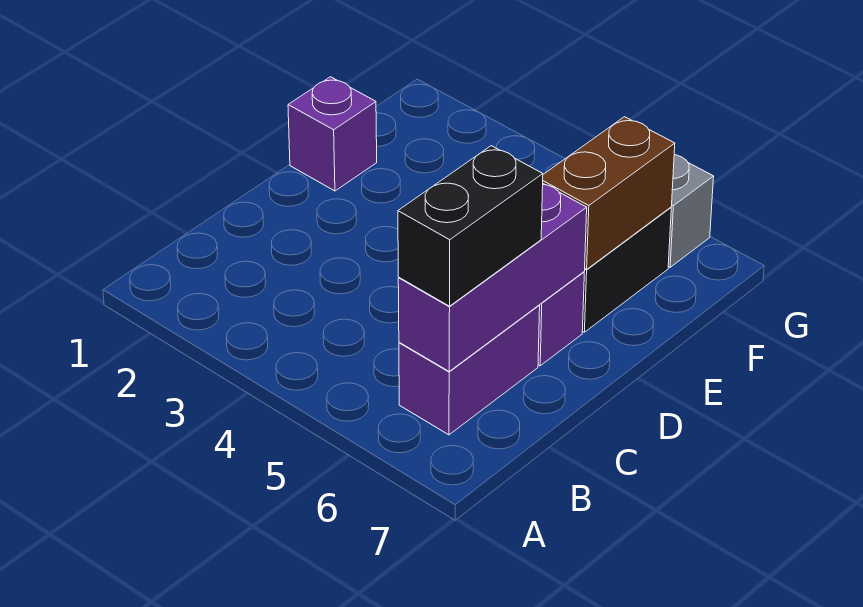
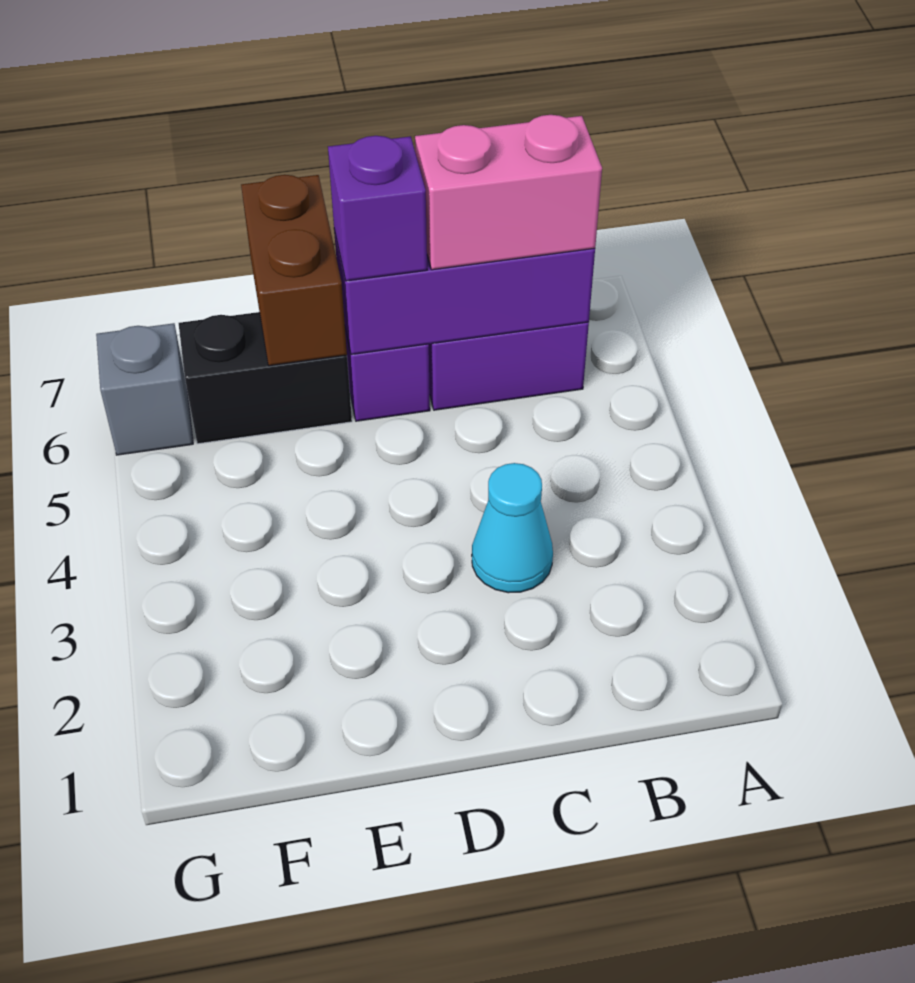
black 1x2 brick [398,146,543,306] -> pink 1x2 brick [415,115,602,270]
none -> cyan 1x1 cone [472,463,553,593]
purple 1x1 brick [288,77,377,191] -> purple 1x1 brick moved to [328,136,427,281]
brown 1x2 brick [543,117,675,269] -> brown 1x2 brick turned to [241,175,347,366]

